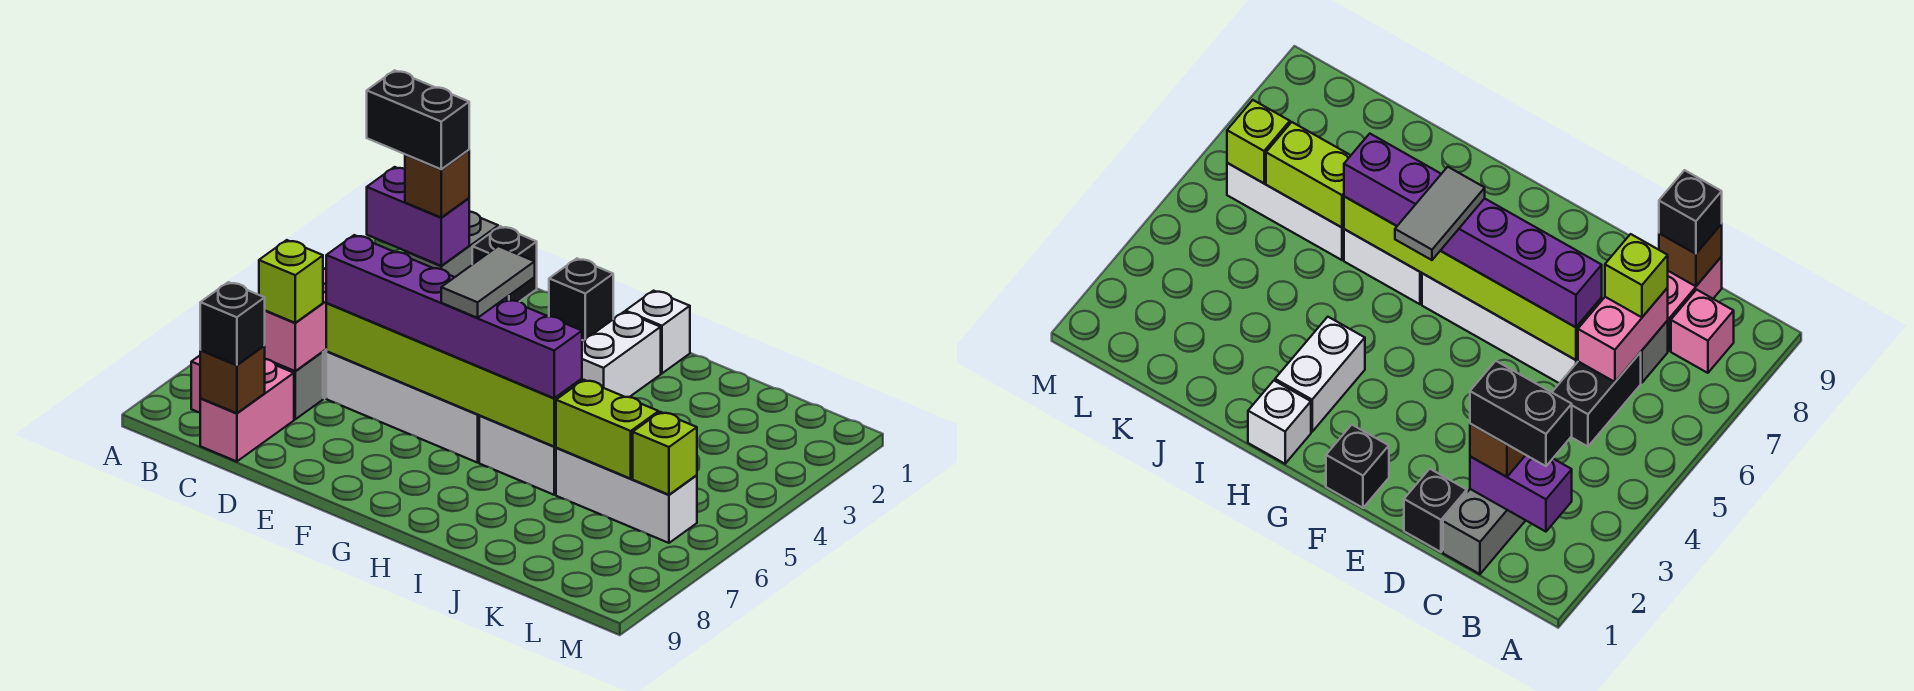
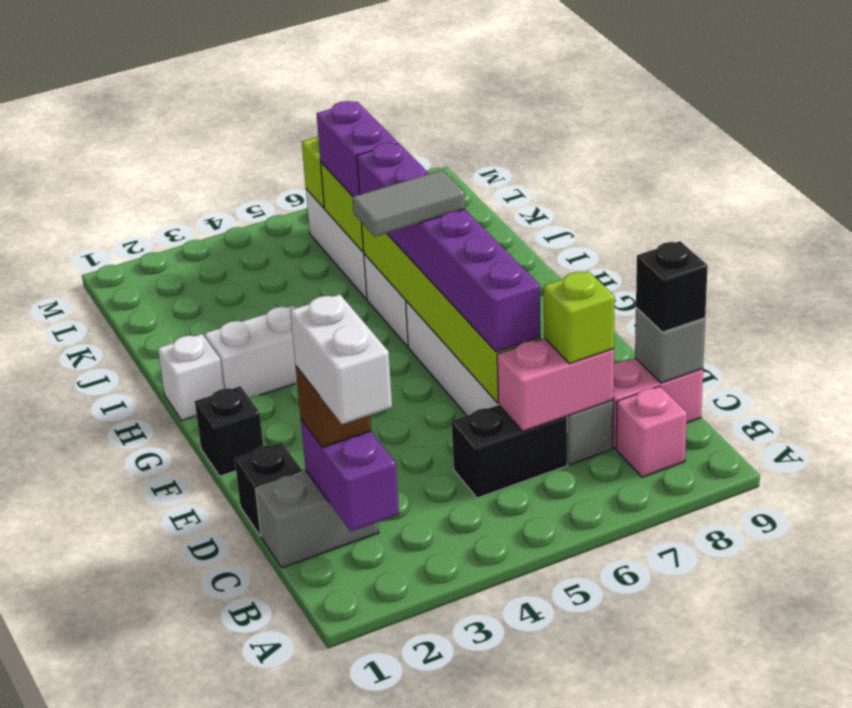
black 1x2 brick [367,70,469,169] -> white 1x2 brick [290,294,392,424]
brown 1x1 brick [200,346,265,413] -> grey 1x1 brick [635,308,705,383]
none -> purple 1x2 brick [317,101,398,197]

